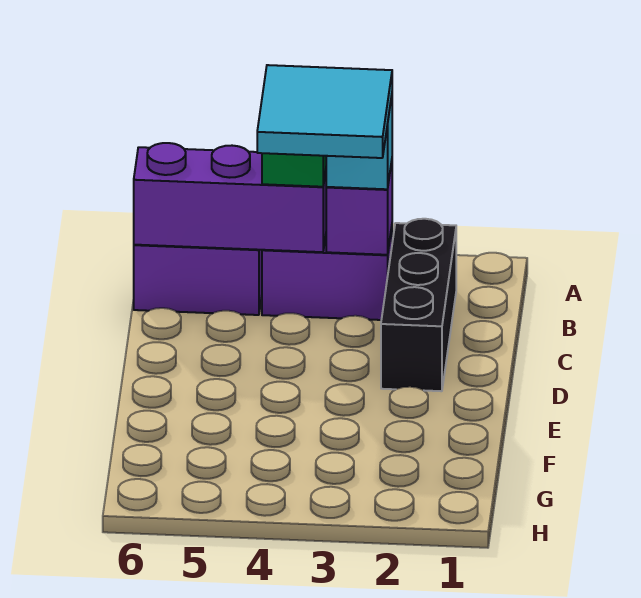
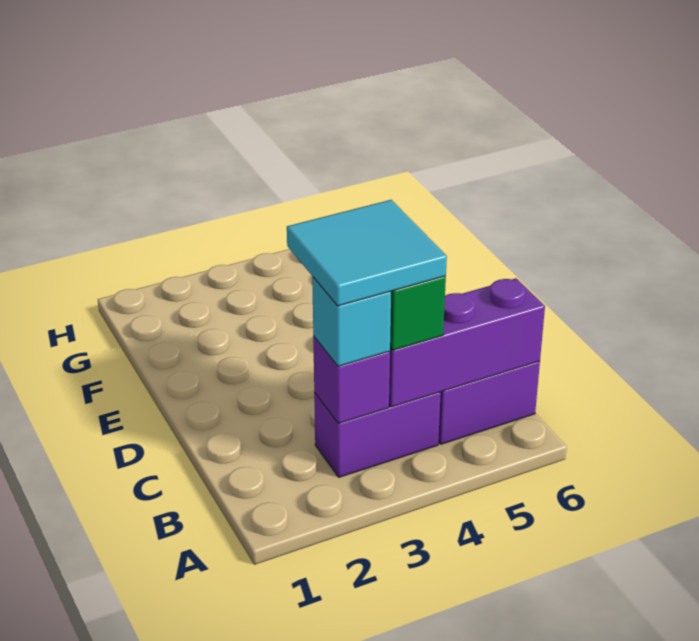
black 1x3 brick [381,219,456,391] -> none

